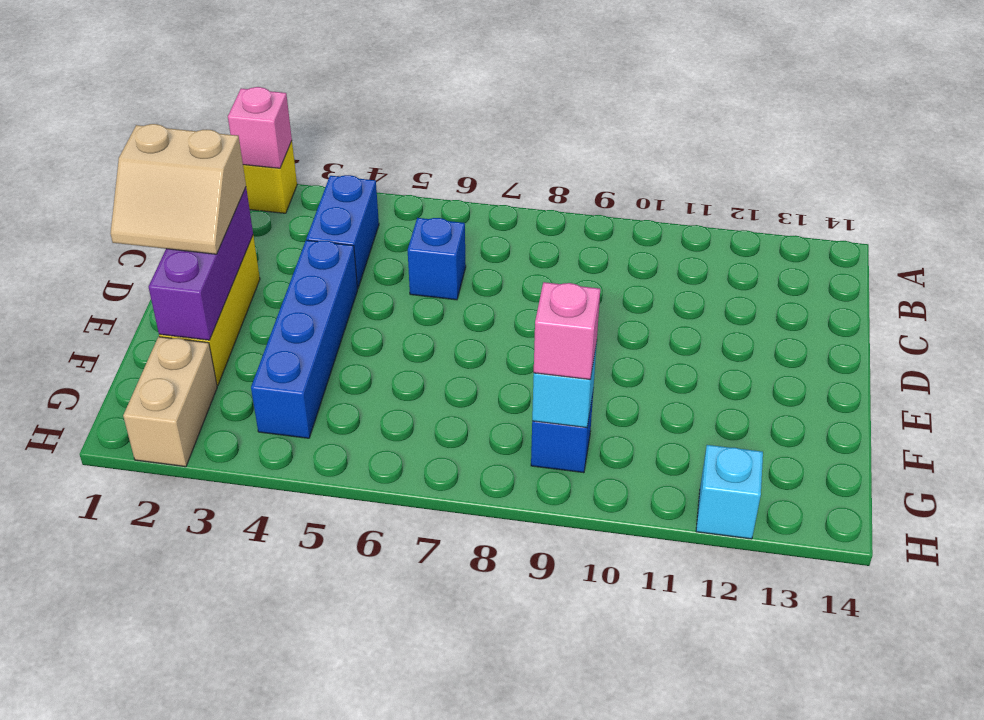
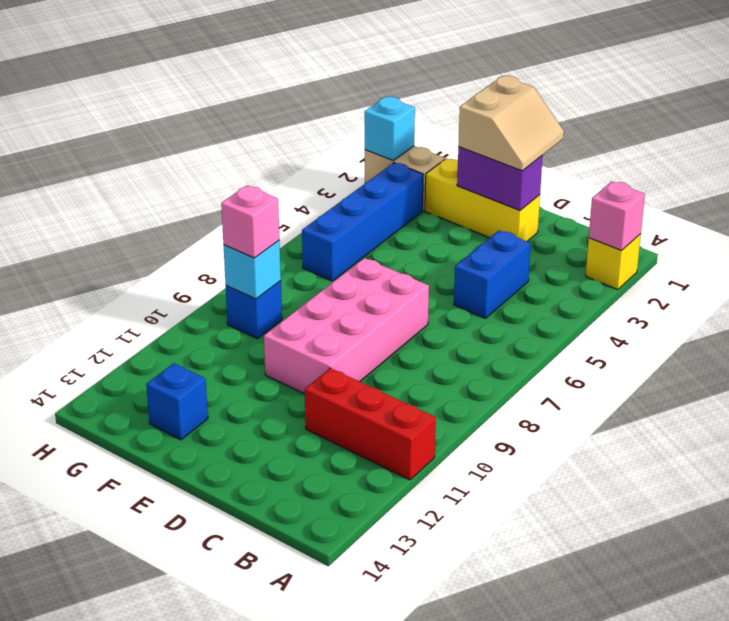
none -> red 1x3 brick [305,368,436,480]
blue 1x2 brick [306,175,379,289] -> blue 1x2 brick turned to [454,230,531,318]
blue 1x1 brick [408,218,466,300] -> blue 1x1 brick moved to [146,363,208,440]
tan 2x2 slope [110,124,246,254] -> tan 2x2 slope turned to [458,76,564,171]
purple 1x3 brick [149,188,253,340] -> purple 1x2 brick [457,147,543,210]
blue 1x4 brick [251,240,358,438] -> blue 1x4 brick turned to [302,163,423,281]
none -> pink 2x4 brick [264,258,429,394]
cyan 1x1 brick [696,445,763,539] -> cyan 1x1 brick moved to [365,97,415,161]

